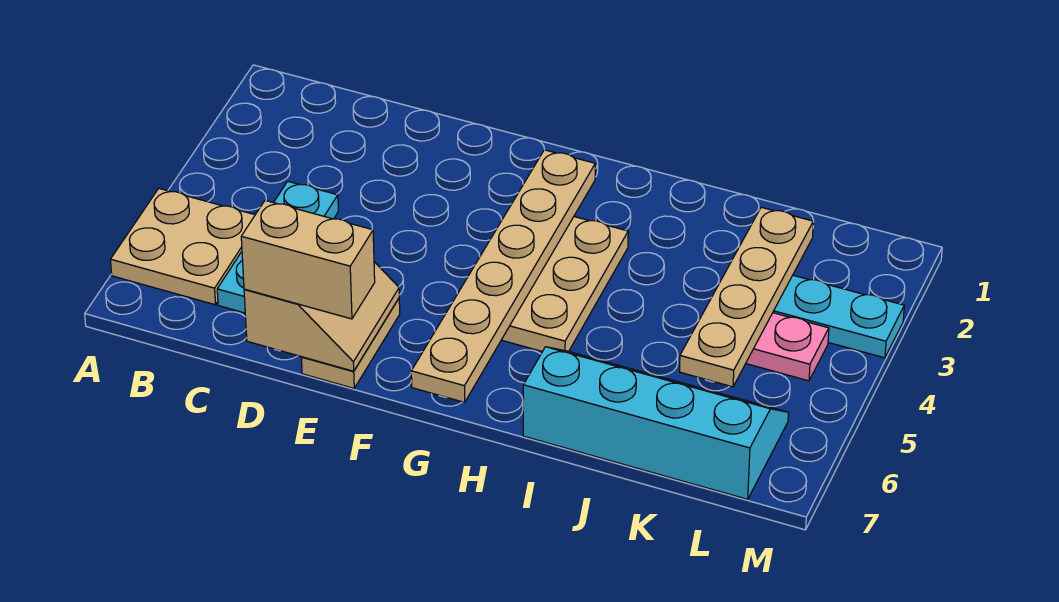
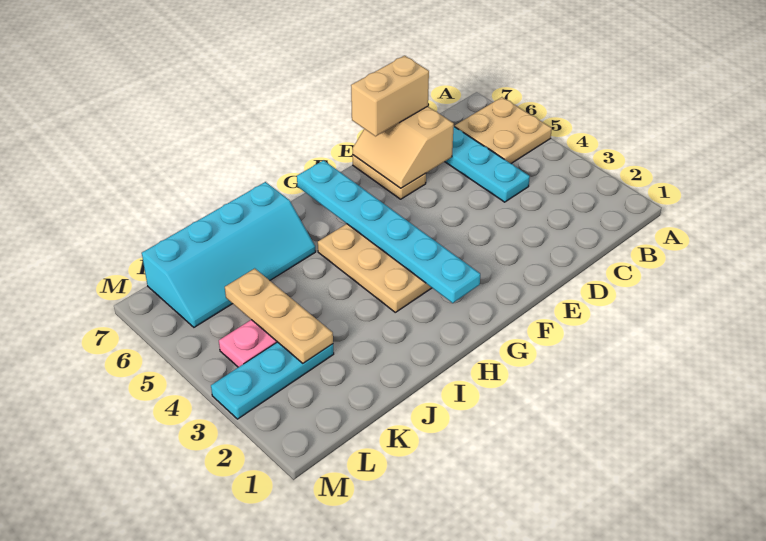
tan 1x6 plate [411,150,595,402] -> cyan 1x6 plate [297,160,480,303]
tan 1x4 plate [680,207,813,387] -> tan 1x3 plate [225,268,333,363]

